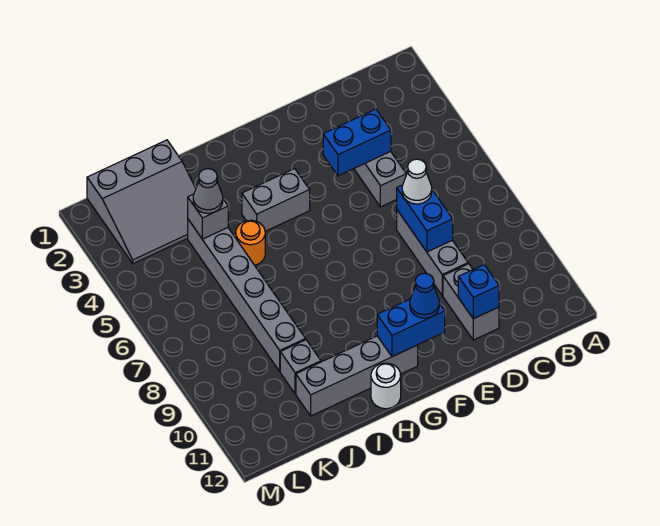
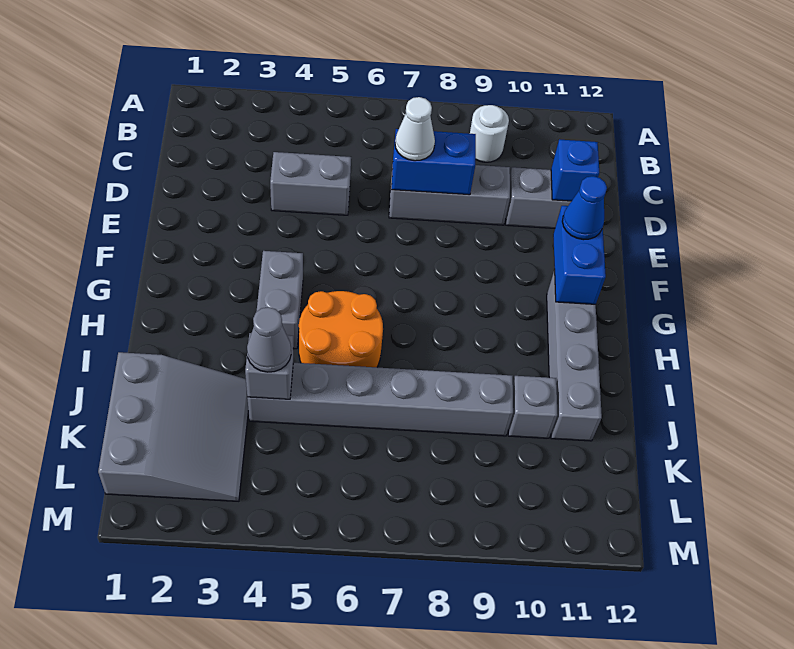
blue 1x2 brick [323,109,391,176] -> none
white 1x1 round brick [371,363,401,409] -> white 1x1 round brick moved to [470,105,509,162]
orange 1x1 round brick [236,220,265,265] -> orange 2x2 round brick [299,291,383,367]

